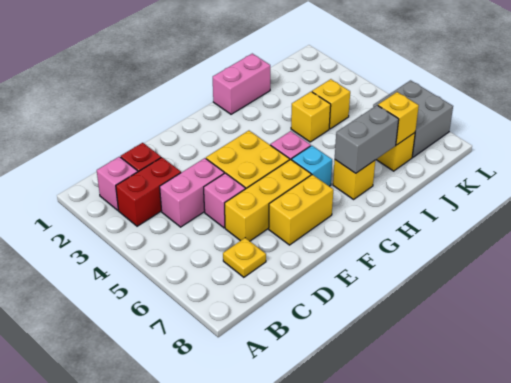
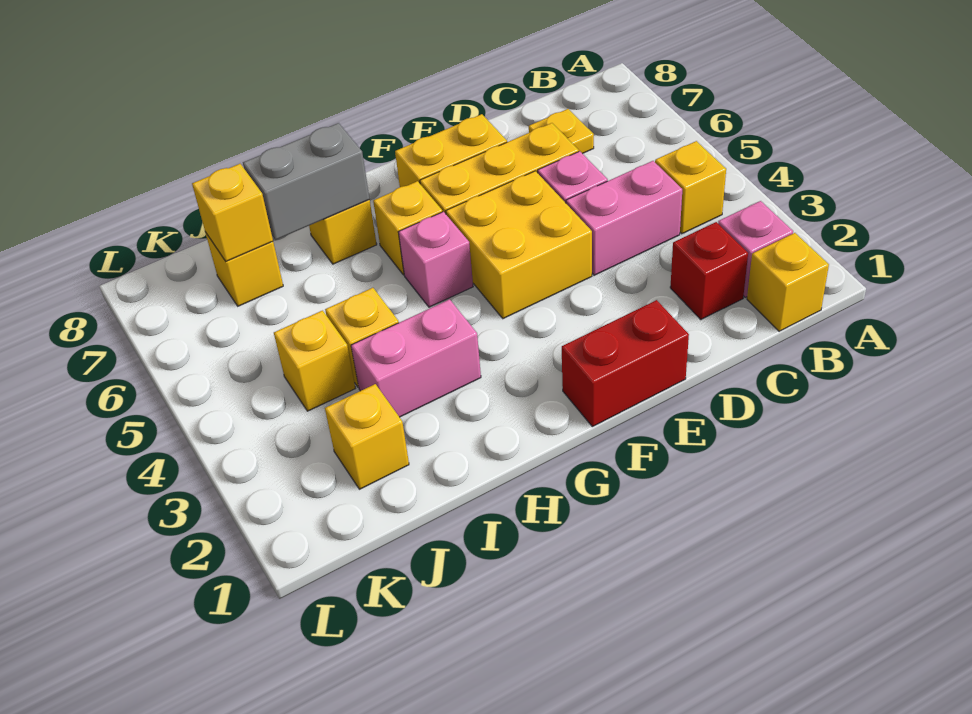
none -> yellow 1x1 brick [747,233,829,331]
red 1x2 brick [116,157,181,226] -> red 1x2 brick moved to [562,300,689,427]
none -> yellow 1x1 brick [655,141,726,234]
cyan 1x1 brick [292,146,332,186] -> yellow 1x1 brick [373,181,442,275]
pink 1x2 brick [213,54,270,114] -> pink 1x2 brick moved to [351,299,481,417]
none -> yellow 1x1 brick [325,384,409,489]
grey 2x2 brick [373,80,453,157] -> none

